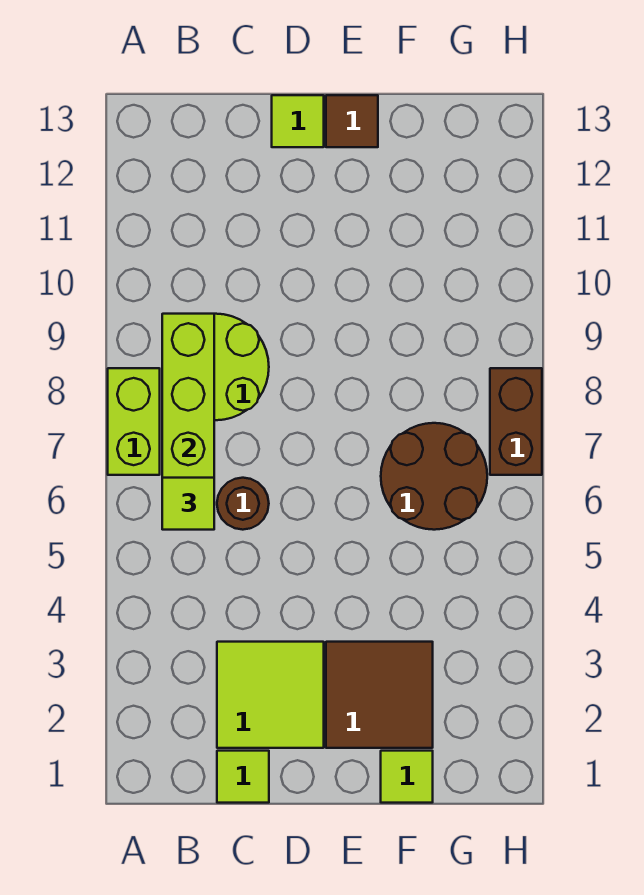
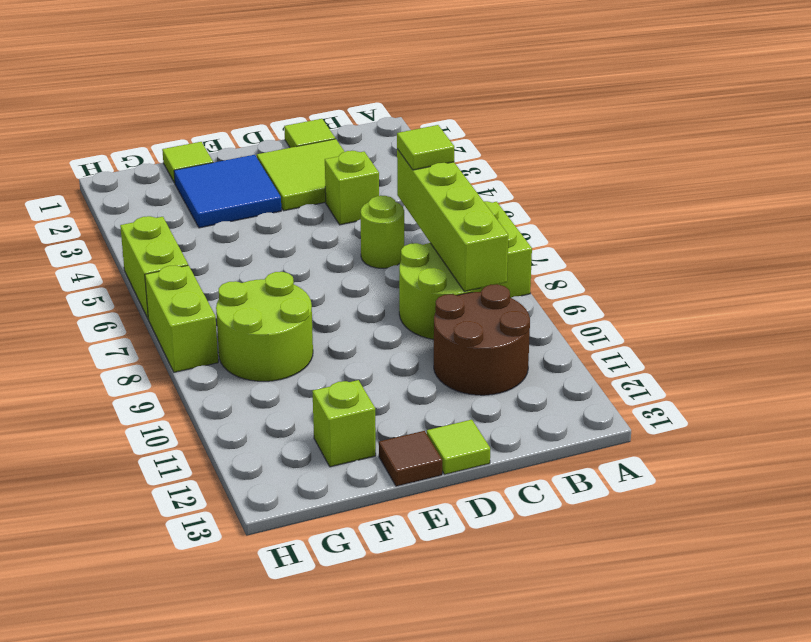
none -> lime 1x1 brick [325,151,379,225]
brown 1x1 round brick [217,478,269,530] -> lime 1x1 round brick [361,196,404,268]
brown 2x2 tile [326,642,433,748] -> blue 2x2 tile [174,155,281,228]
brown 2x2 round brick [381,423,487,530] -> brown 2x2 round brick moved to [434,284,530,395]
none -> lime 2x2 round brick [216,272,313,381]
none -> lime 1x1 brick [312,380,376,467]
none -> lime 1x2 brick [120,216,188,318]
brown 1x2 brick [490,368,542,475] -> lime 1x2 brick [145,265,218,372]

